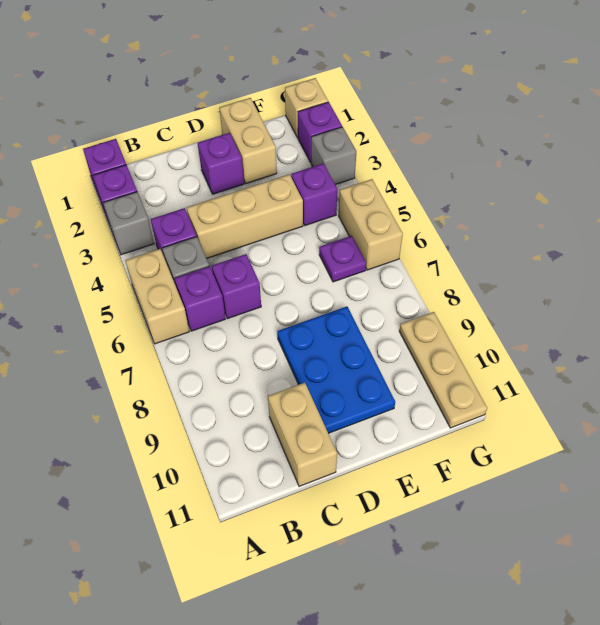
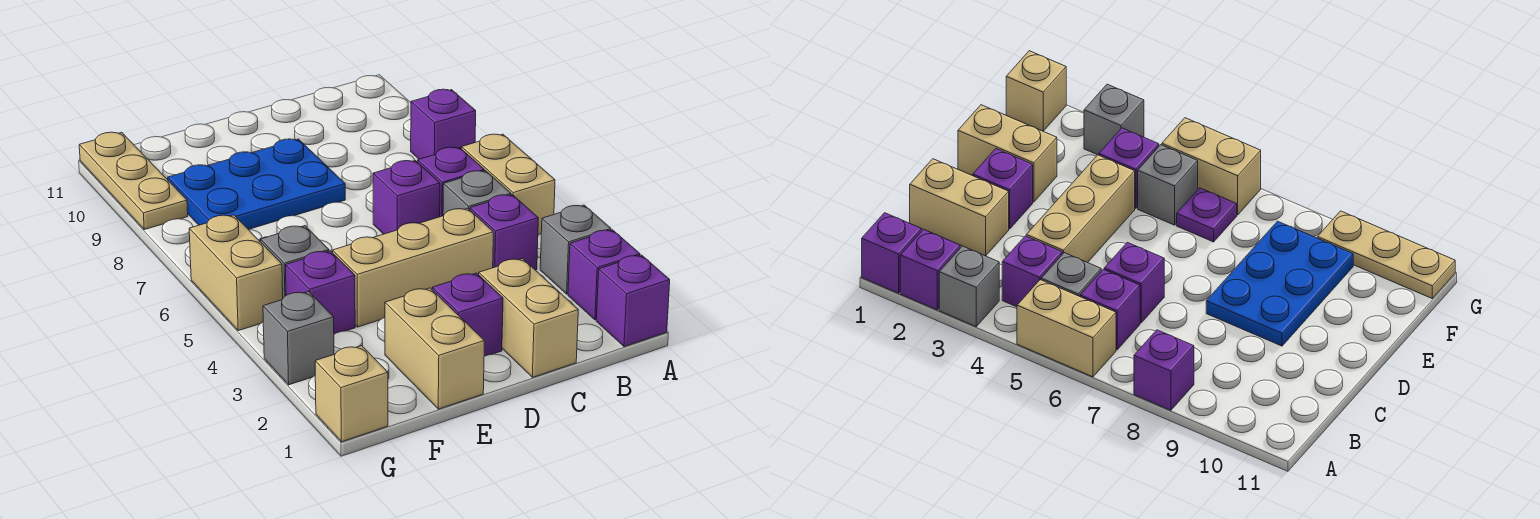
tan 1x2 brick [268,383,337,486] -> tan 1x2 brick moved to [479,258,578,377]
blue 2x3 plate [277,307,395,433] -> blue 2x3 plate turned to [168,139,345,229]
none -> grey 1x1 brick [261,226,329,298]
purple 1x1 brick [298,102,342,162] -> purple 1x1 brick moved to [411,89,476,159]

